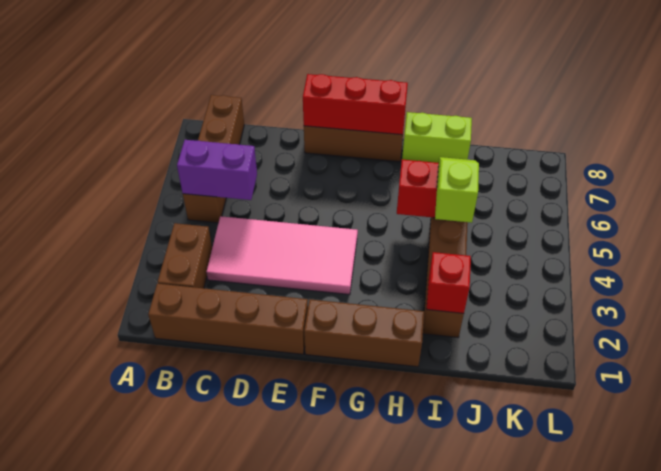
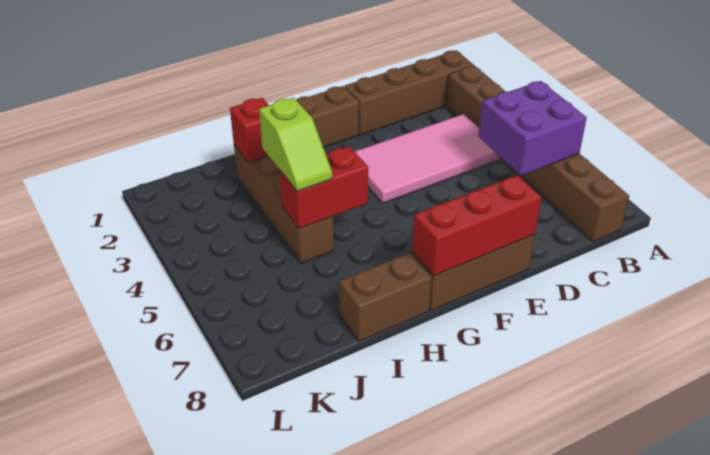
purple 1x2 brick [177,140,257,200] -> purple 2x2 brick [478,81,587,176]
lime 1x2 brick [402,112,472,163] -> brown 1x2 brick [339,253,432,341]

